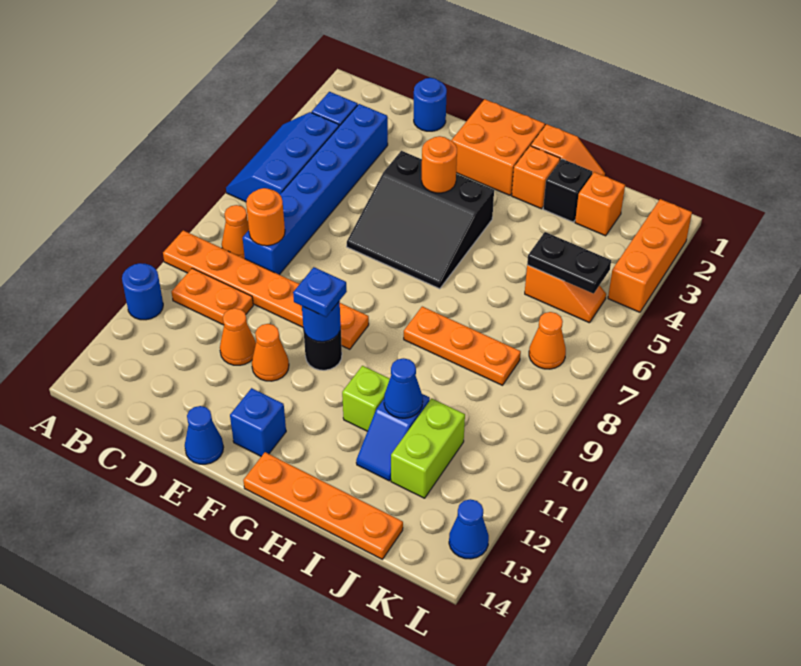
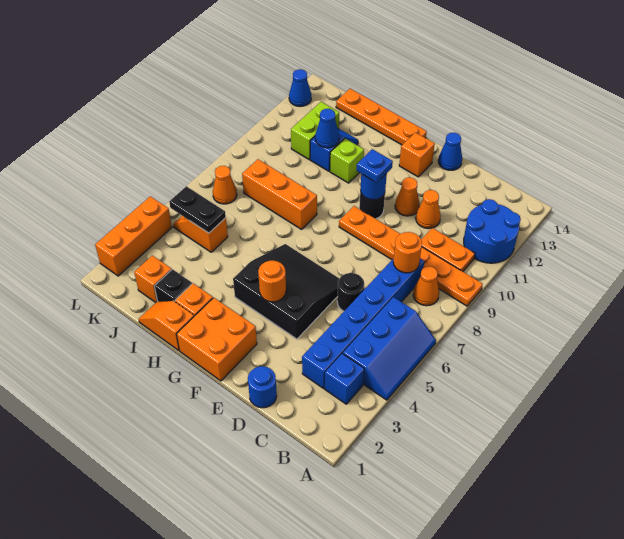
blue 1x1 round brick [122,263,163,320] -> blue 2x2 round brick [464,199,521,263]
none -> black 1x1 round brick [337,273,364,311]
blue 1x1 brick [230,388,286,456] -> orange 1x1 brick [399,132,435,177]
orange 1x3 plate [404,307,521,385] -> orange 1x3 brick [242,159,317,229]

